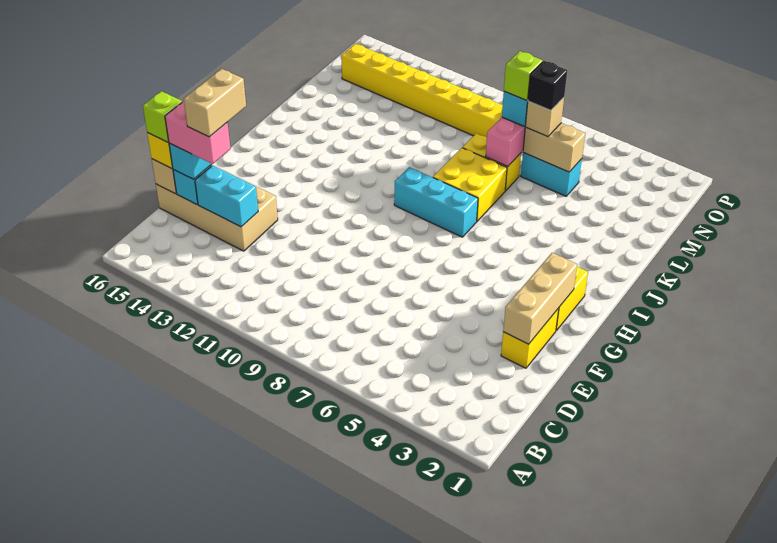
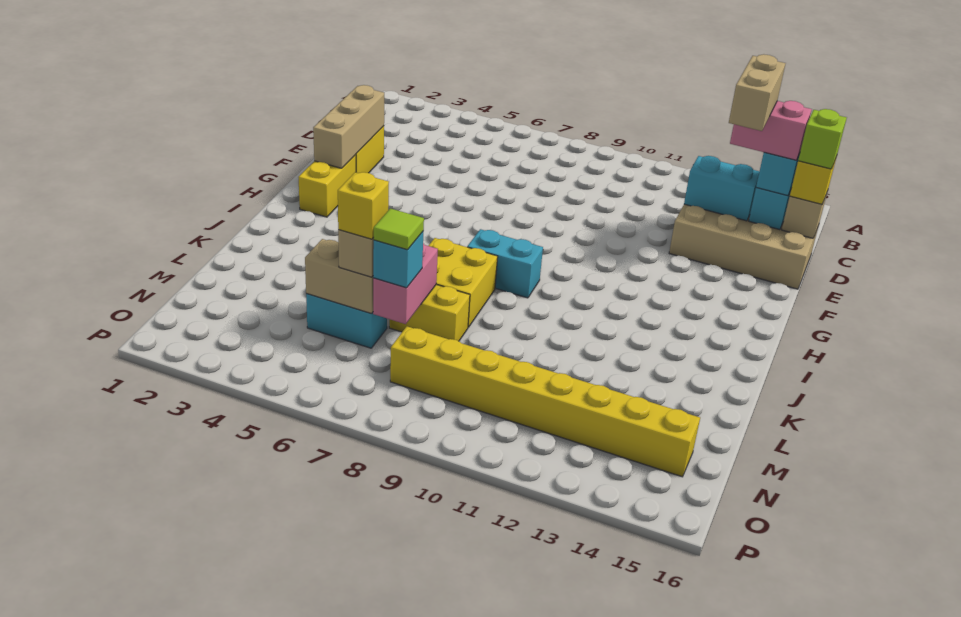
cyan 1x3 brick [394,167,478,237] -> cyan 1x2 brick [467,229,543,298]
black 1x1 brick [528,61,567,110] -> yellow 1x1 brick [338,172,389,239]
lime 1x1 brick [504,51,543,100] -> lime 1x1 tile [373,208,424,250]

